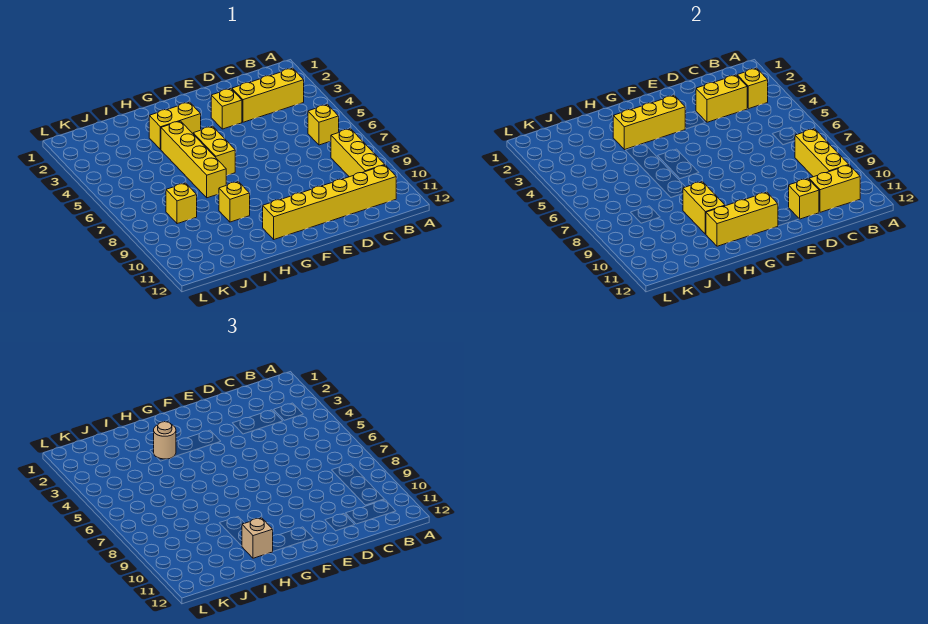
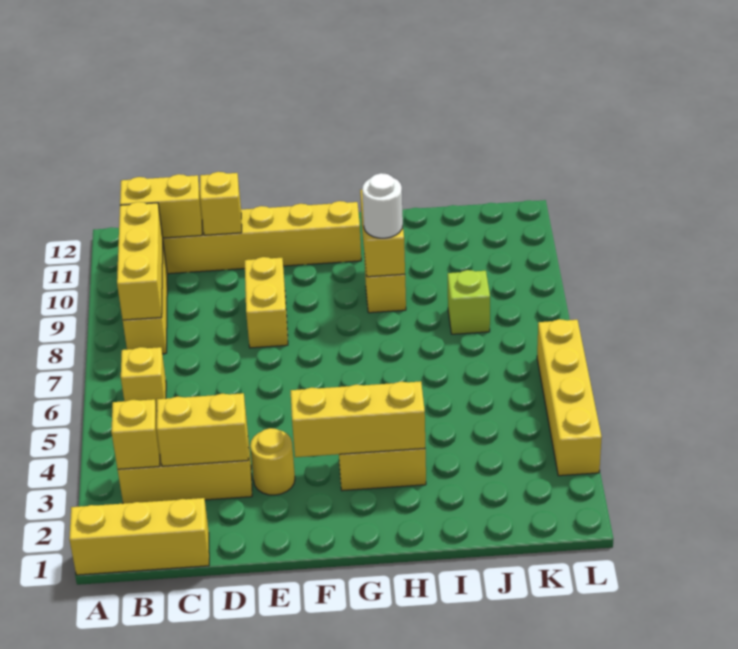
yellow 1x1 brick [211,89,242,129] -> yellow 1x1 round brick [250,428,295,495]
yellow 1x3 brick [706,192,778,246] -> yellow 1x3 brick moved to [69,498,209,575]
yellow 1x2 brick [193,126,235,176] -> yellow 1x2 brick moved to [245,257,288,348]
tan 1x1 round brick [154,422,176,459] -> none
yellow 1x4 brick [161,121,226,198] -> yellow 1x4 brick moved to [537,319,602,476]
none -> white 1x1 round brick [362,173,403,238]
tan 1x1 brick [242,518,273,558] -> none
yellow 1x1 brick [166,183,197,224] -> lime 1x1 brick [448,270,490,334]

